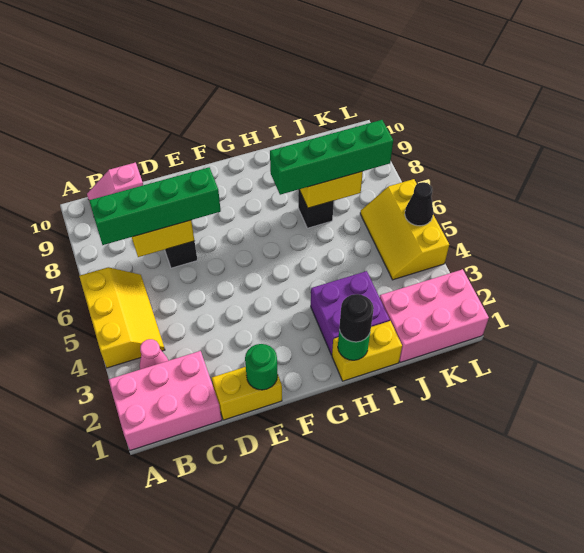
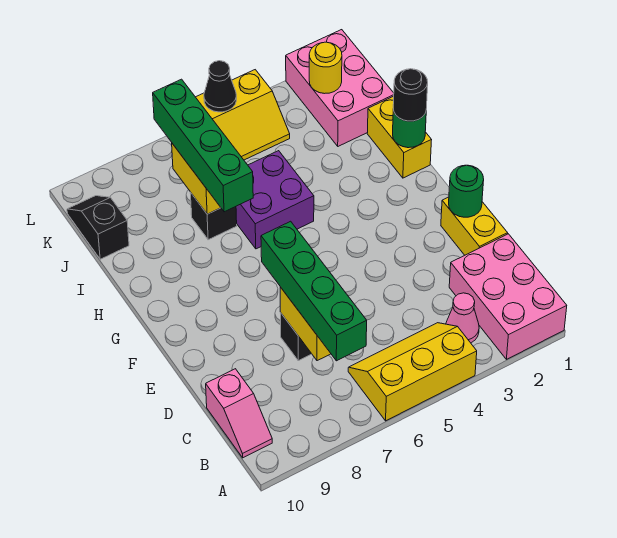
purple 2x2 brick [311,271,390,355] -> purple 2x2 brick moved to [236,151,314,249]
none -> black 1x2 slope [67,196,129,259]
none -> yellow 1x1 round brick [309,42,342,94]

